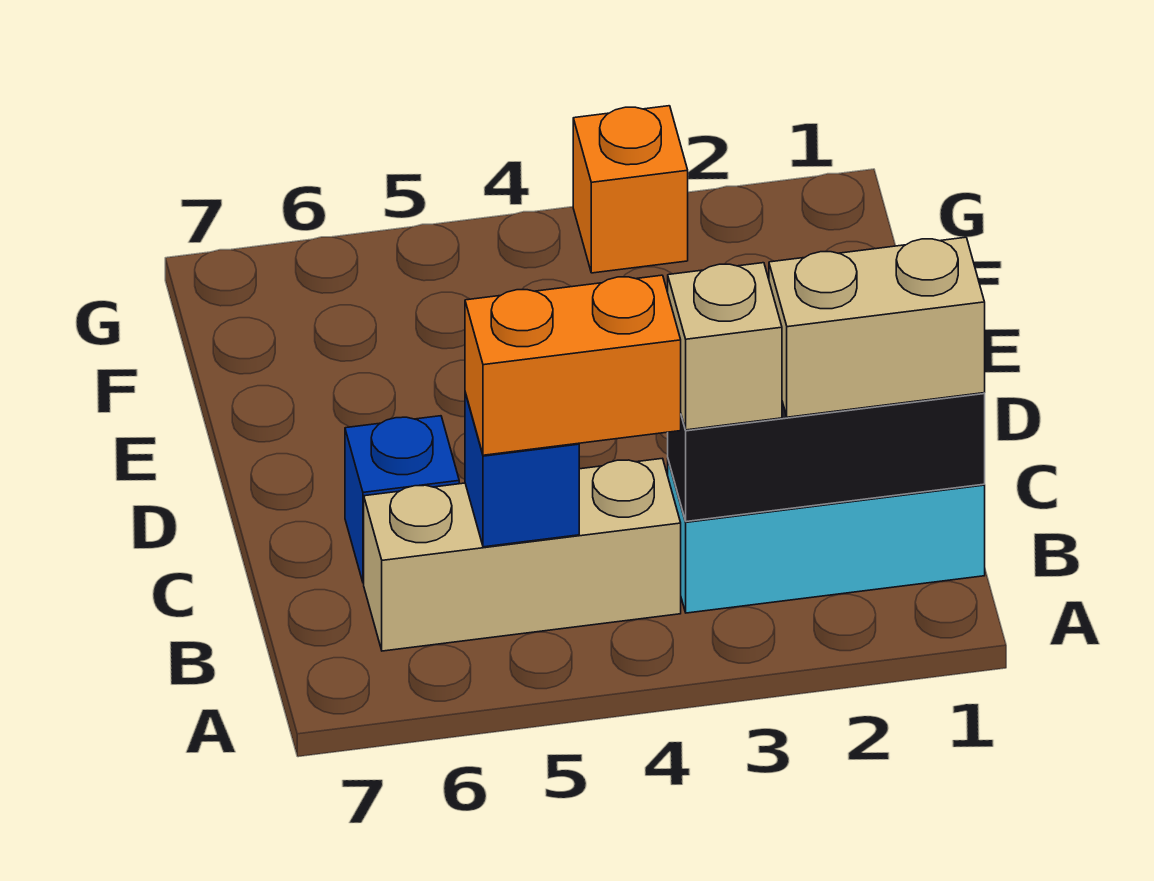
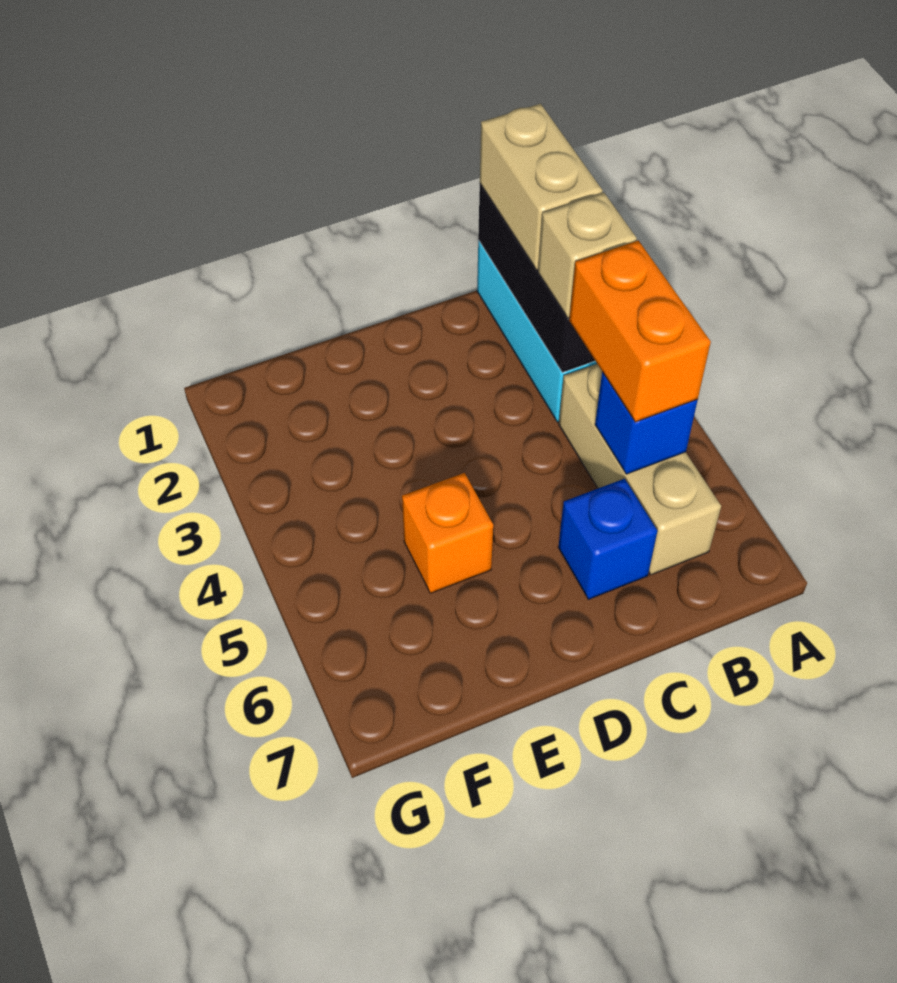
orange 1x1 brick [573,106,688,273] -> orange 1x1 brick moved to [402,473,493,593]

